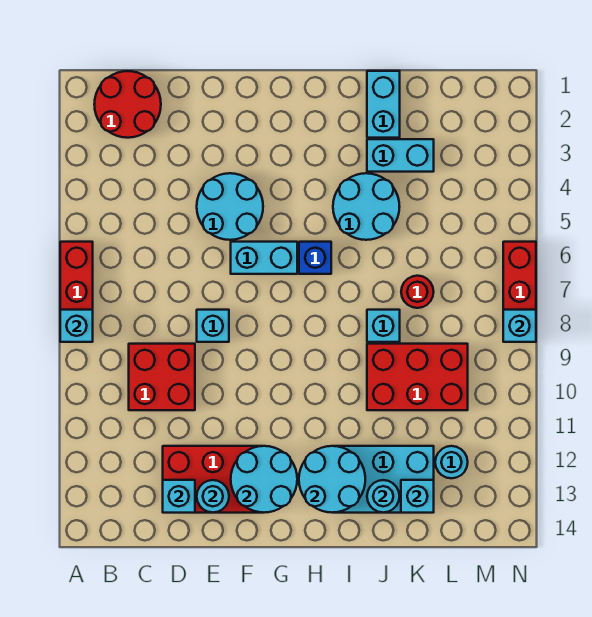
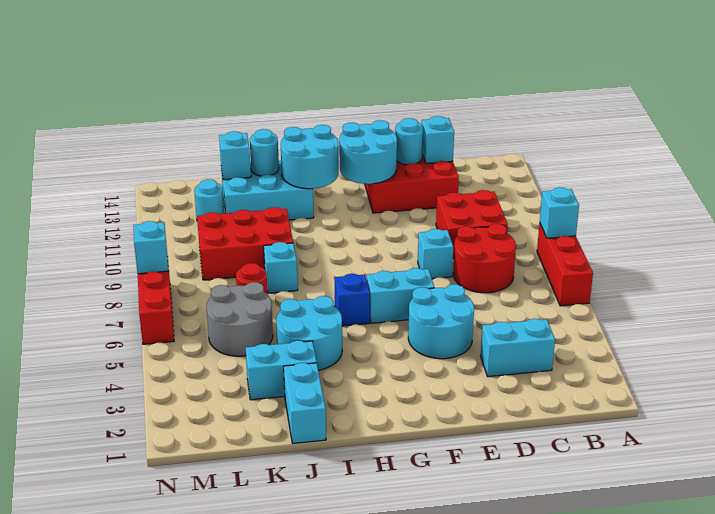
red 2x2 round brick [94,71,161,138] -> red 2x2 round brick moved to [453,224,516,293]
none -> cyan 1x2 brick [481,319,555,377]
none -> grey 2x2 round brick [207,282,273,356]

